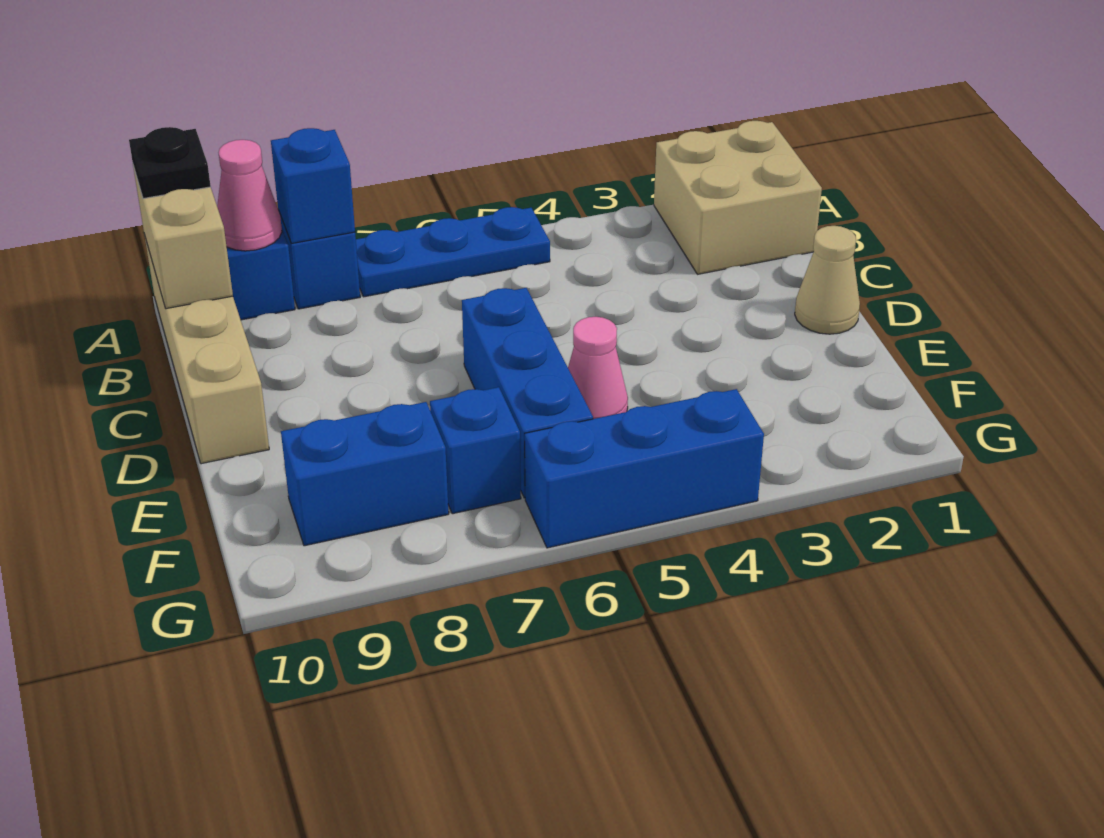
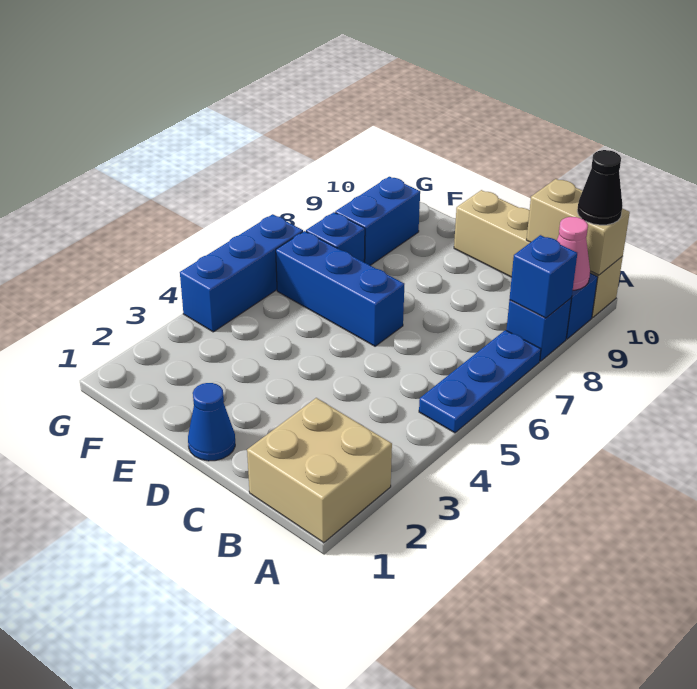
black 1x1 plate [129,127,211,199] -> black 1x1 cone [577,150,623,225]
tan 1x1 cone [795,226,860,334] -> blue 1x1 cone [188,383,235,461]
pink 1x1 cone [568,317,628,419] -> none

